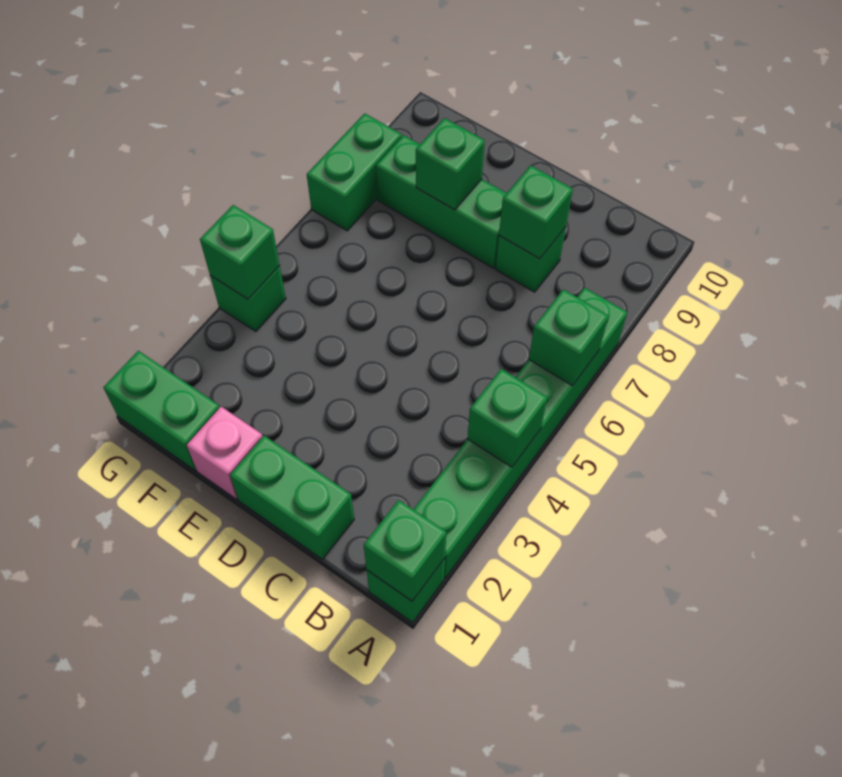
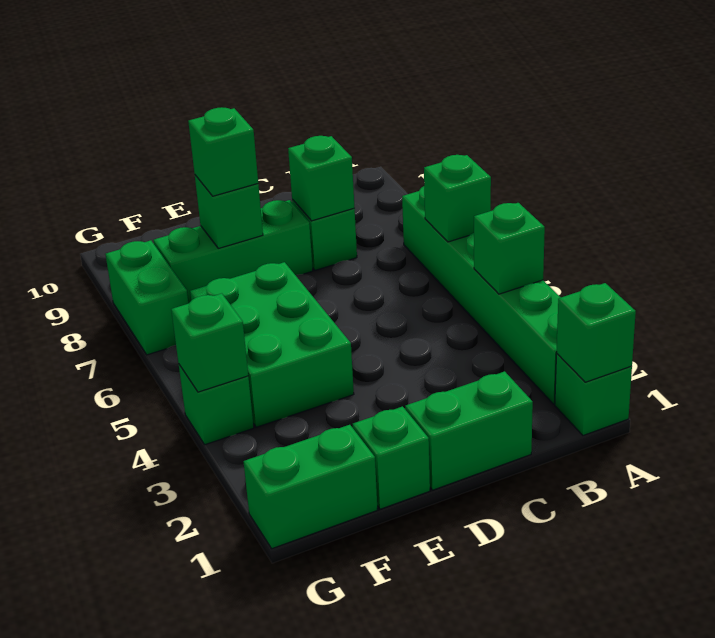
pink 1x1 brick [187,407,263,499] -> green 1x1 brick [353,406,430,509]
none -> green 2x3 brick [190,262,354,427]
none -> green 1x1 brick [188,107,258,196]

